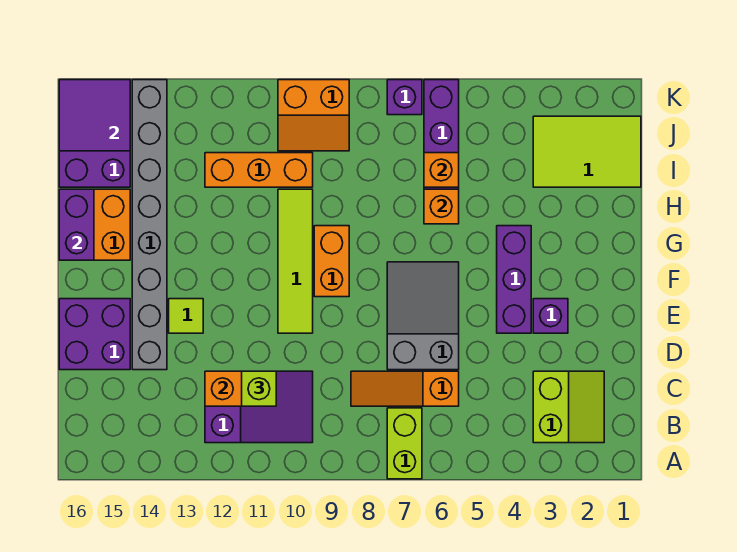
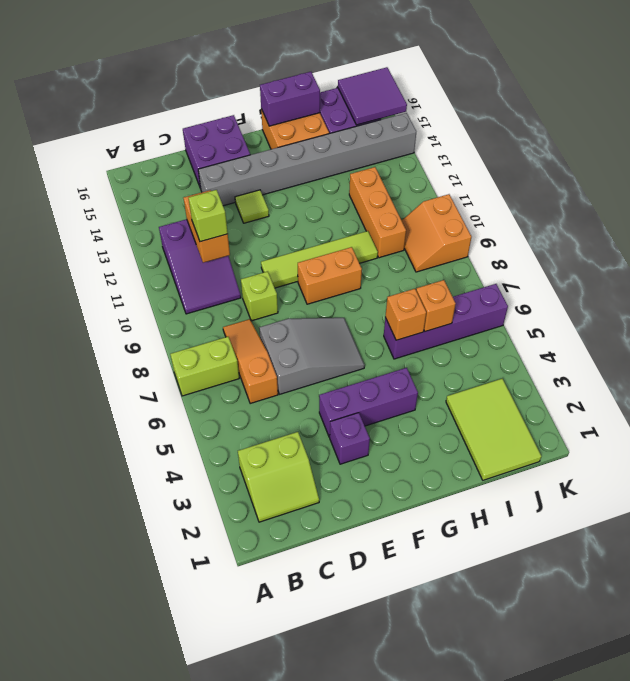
none -> lime 1x1 brick [241,271,278,321]
purple 1x1 brick [387,80,422,115] -> none

